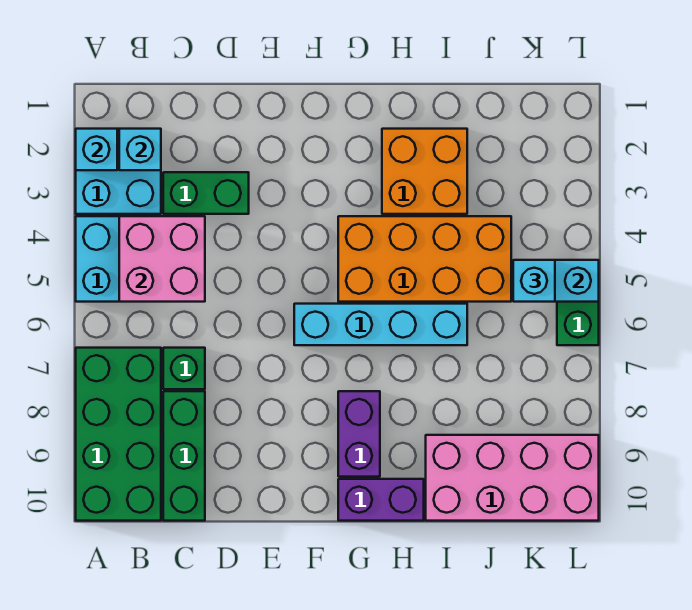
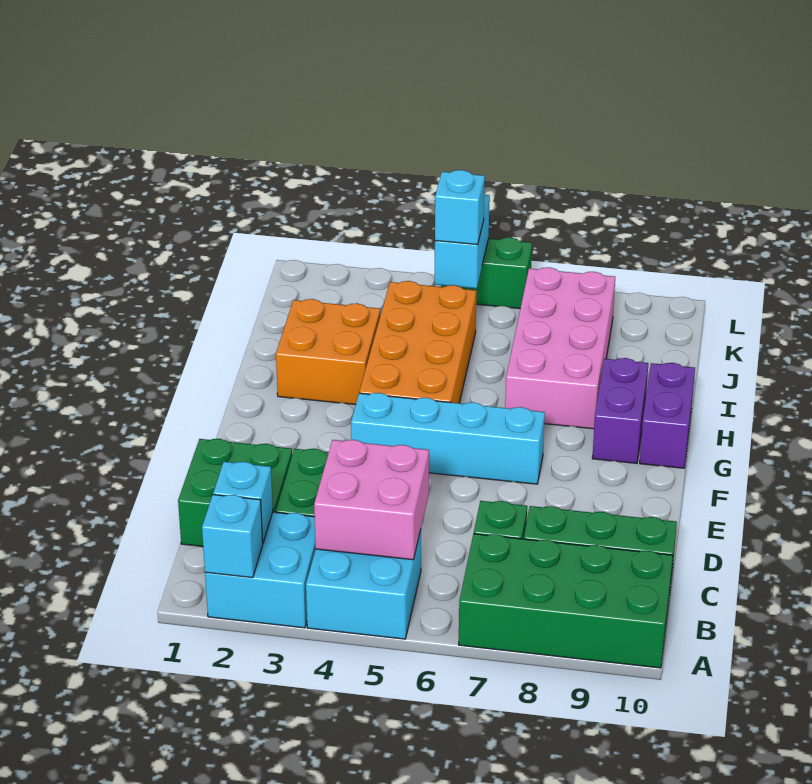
none -> green 2x2 brick [178,439,292,546]
cyan 1x4 brick [294,304,467,345] -> cyan 1x4 brick turned to [351,393,545,484]
purple 1x2 brick [338,391,380,477] -> purple 1x2 brick turned to [592,358,648,463]
pink 2x4 brick [426,435,599,521] -> pink 2x4 brick moved to [505,267,615,429]

